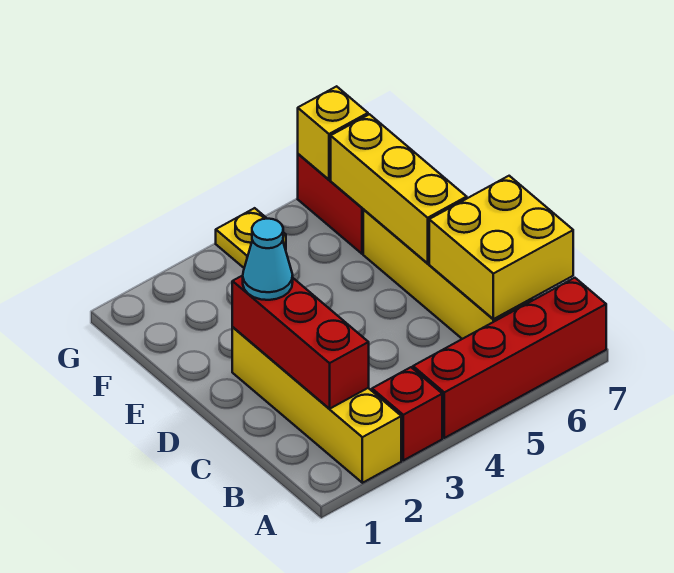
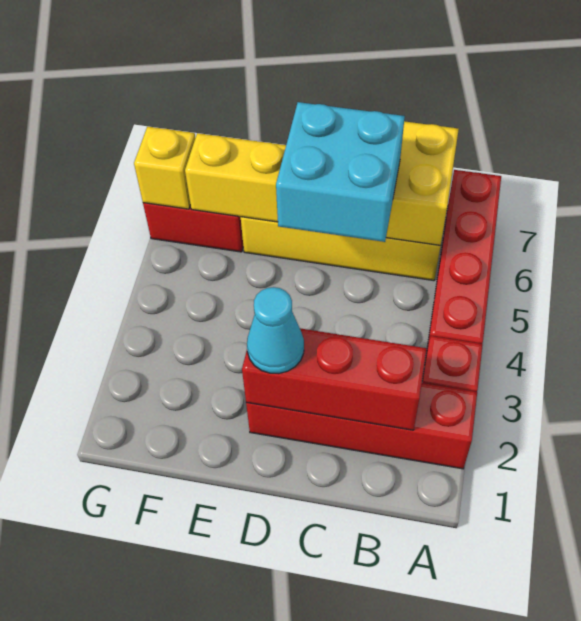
yellow 1x4 brick [232,327,401,483] -> red 1x4 brick [246,383,477,469]
none -> cyan 2x2 brick [276,102,405,242]
yellow 1x1 plate [216,208,286,268] -> none

